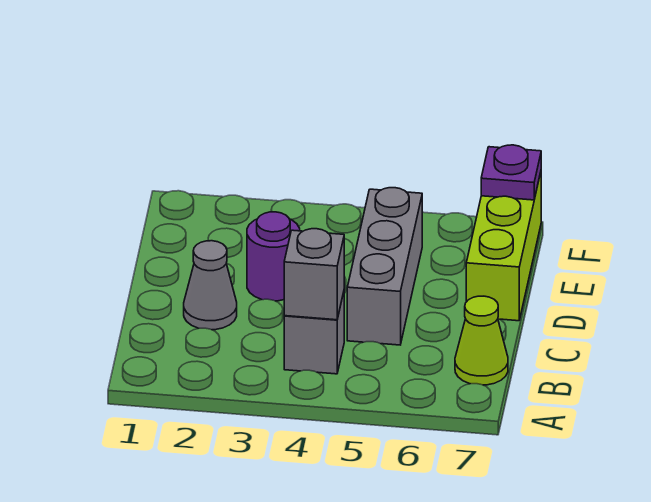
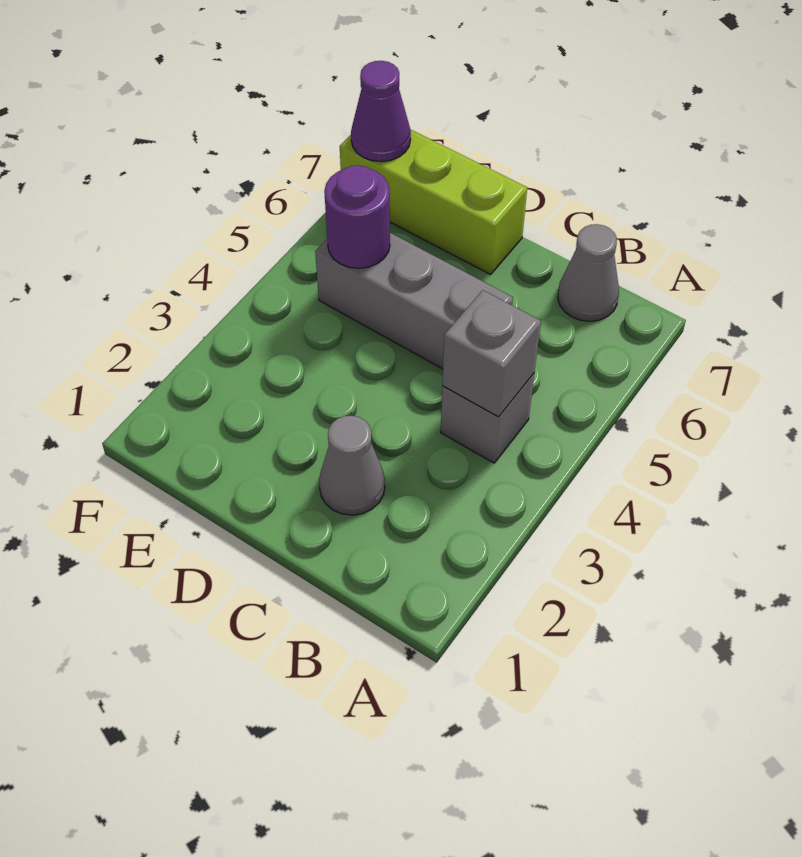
lime 1x1 cone [455,296,508,385] -> grey 1x1 cone [558,224,619,321]
purple 1x1 round brick [247,212,300,301] -> purple 1x1 round brick moved to [324,165,390,268]
purple 1x1 plate [481,145,541,200] -> purple 1x1 cone [351,61,411,162]

